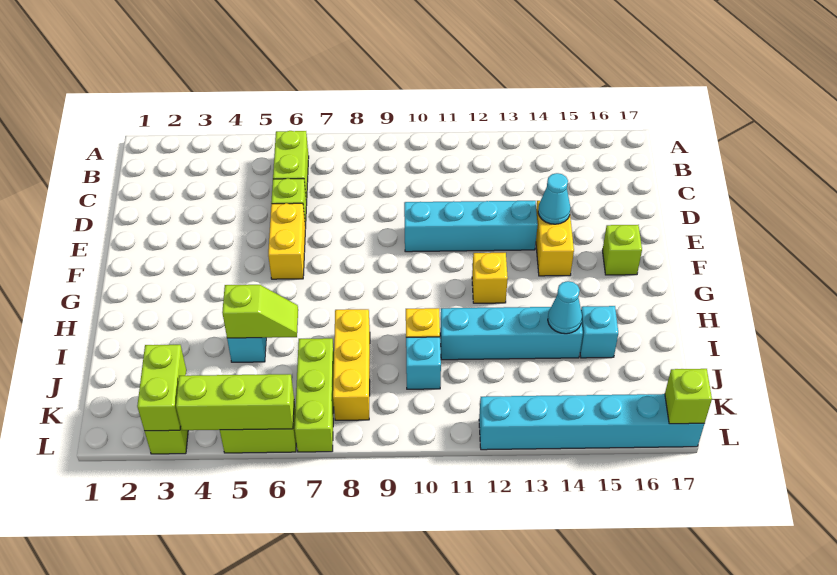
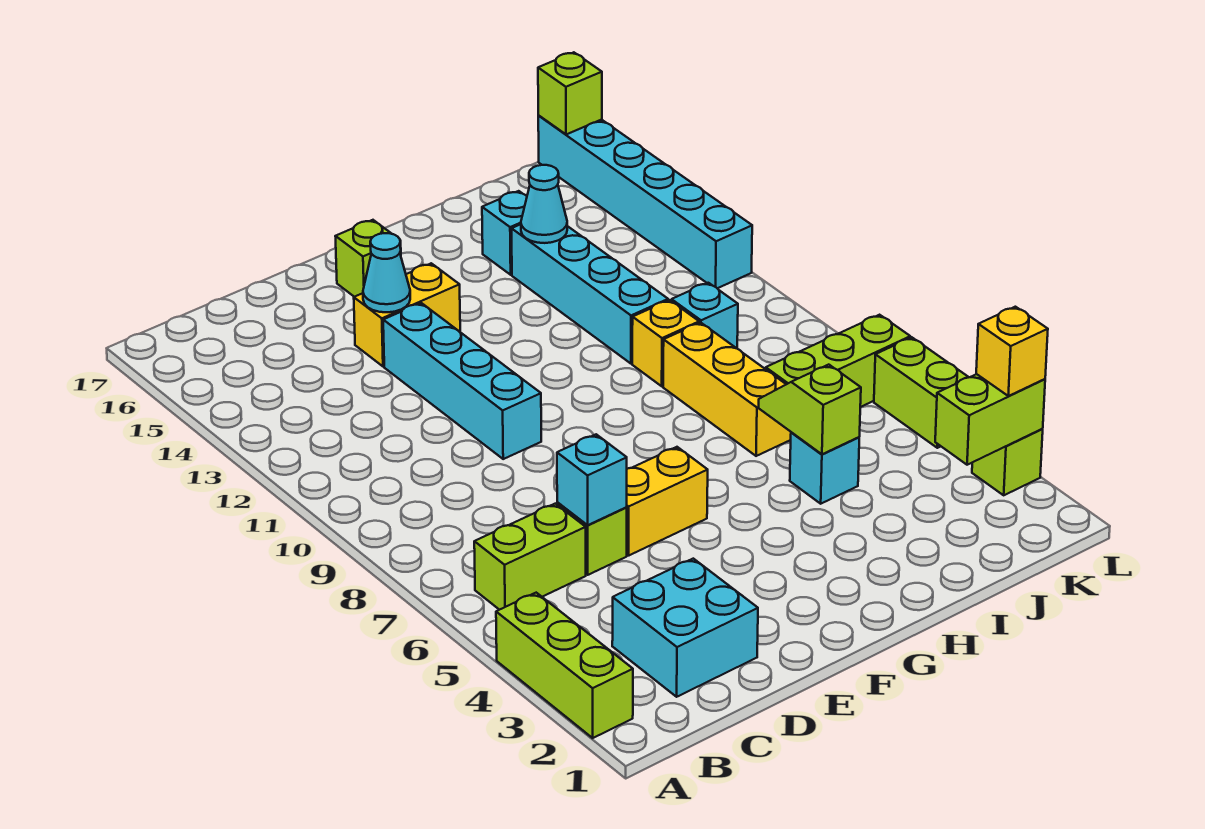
none -> cyan 2x2 brick [612,559,758,697]
none -> cyan 1x1 brick [557,434,627,525]
yellow 1x1 brick [472,253,508,303] -> yellow 1x1 brick moved to [976,307,1048,396]
yellow 1x3 brick [333,309,370,420] -> yellow 1x3 brick turned to [663,323,791,456]
lime 1x3 brick [176,374,294,430] -> lime 1x3 brick moved to [496,593,633,738]

